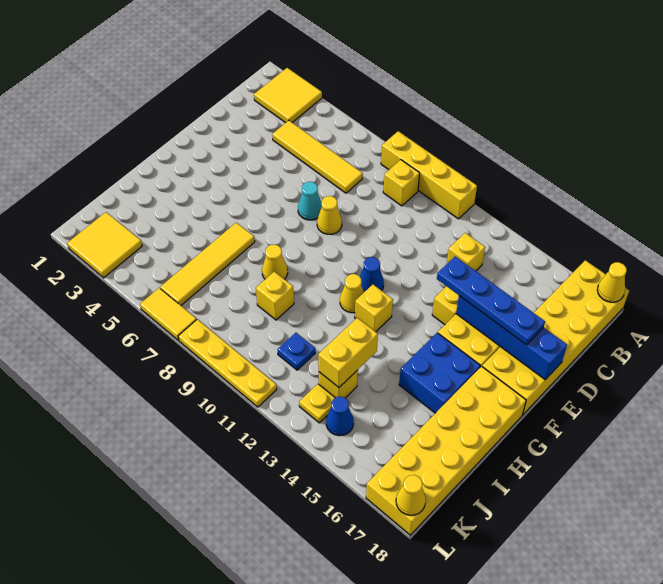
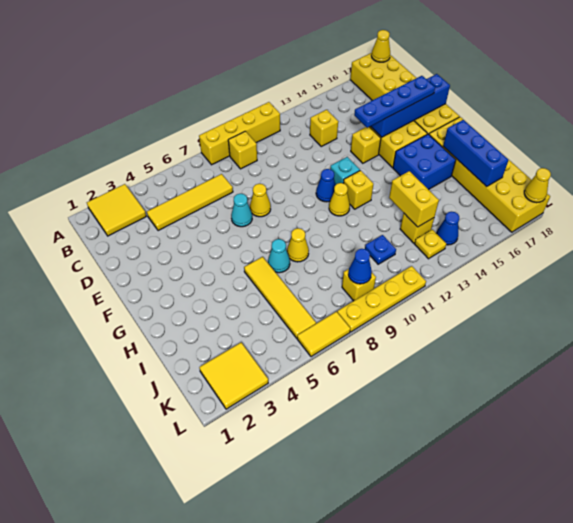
none -> cyan 1x1 brick [330,157,360,185]
none -> cyan 1x1 cone [268,239,290,273]
none -> blue 1x3 brick [443,120,508,187]
yellow 1x1 brick [256,272,294,320] -> yellow 1x1 brick moved to [342,269,376,301]
none -> blue 1x1 cone [348,249,372,284]

